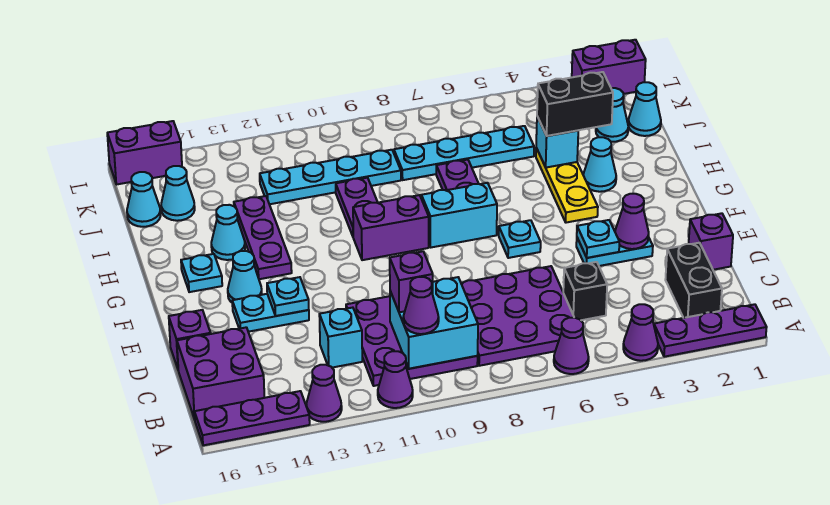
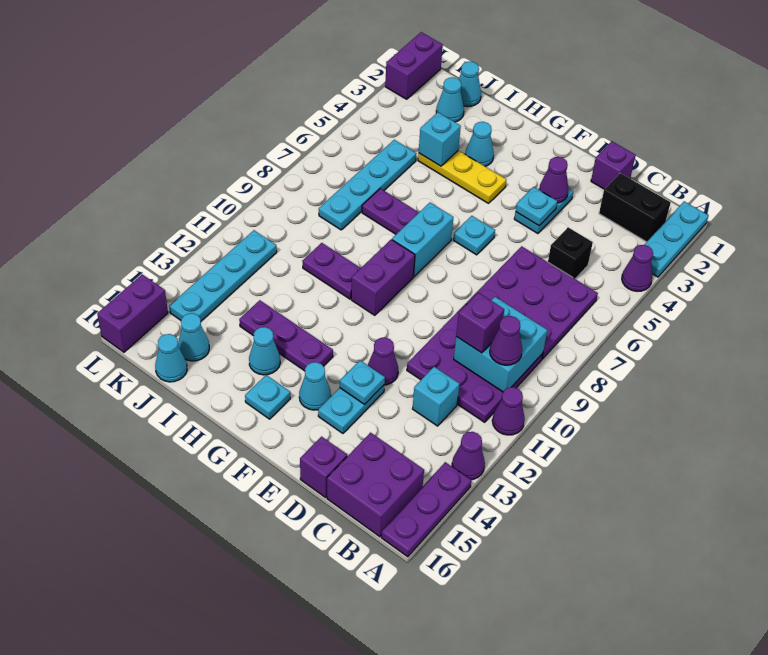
purple 1x3 plate [654,304,767,357] -> cyan 1x3 plate [644,201,709,277]
purple 1x1 cone [554,318,589,374] -> purple 1x1 cone moved to [368,338,398,385]
black 1x2 brick [537,72,613,136] -> none
cyan 1x4 plate [260,150,401,204] -> cyan 1x4 plate moved to [169,230,277,321]

